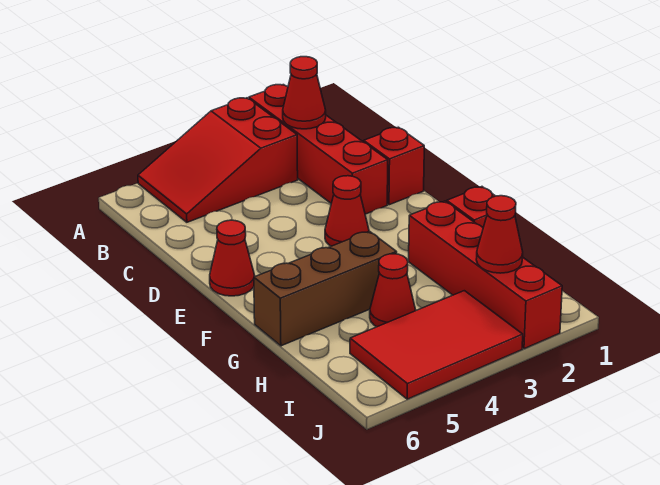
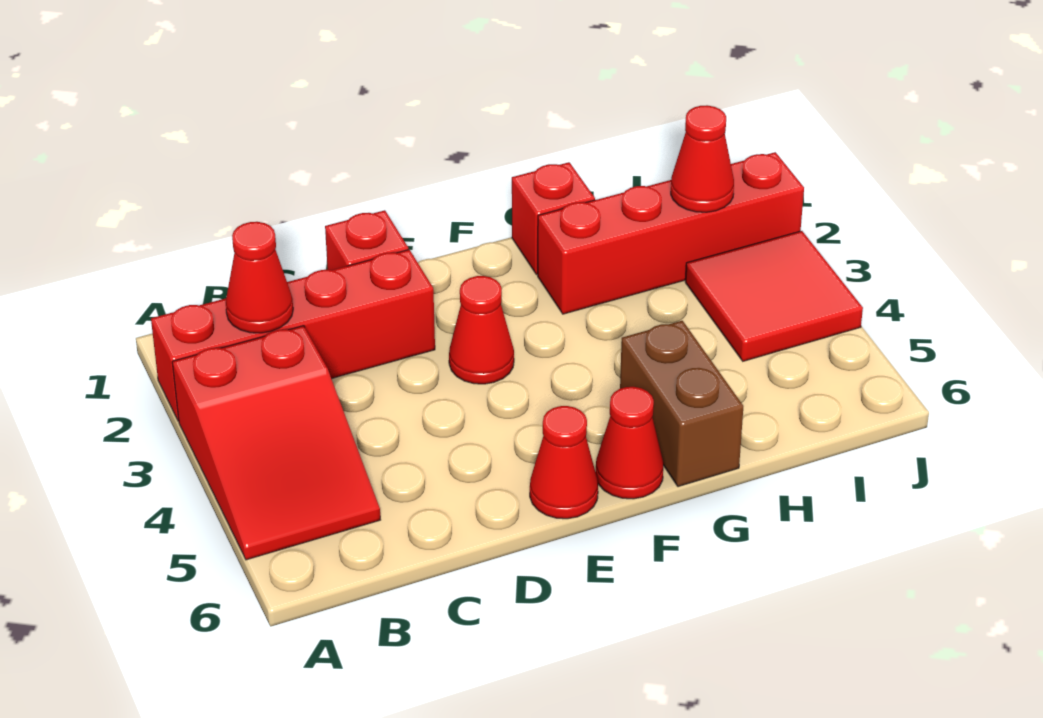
brown 1x3 brick [254,231,397,346] -> brown 1x2 brick [620,321,743,487]
red 1x1 cone [370,254,416,327] -> red 1x1 cone moved to [596,387,664,499]
red 2x3 tile [350,291,523,399] -> red 2x2 tile [685,231,863,361]

